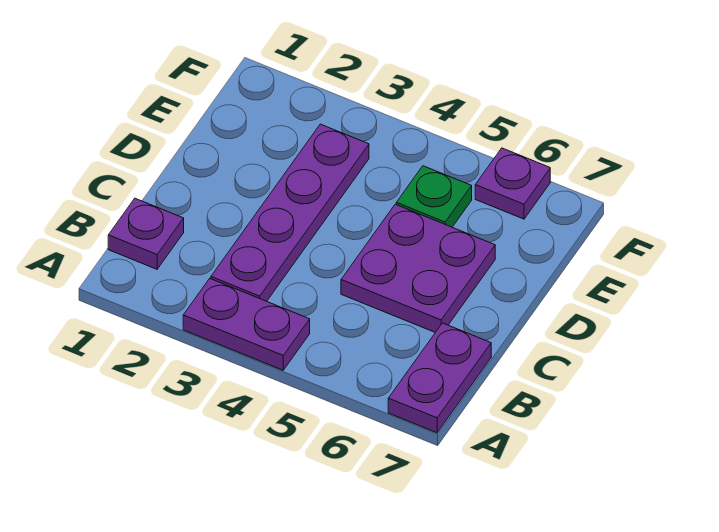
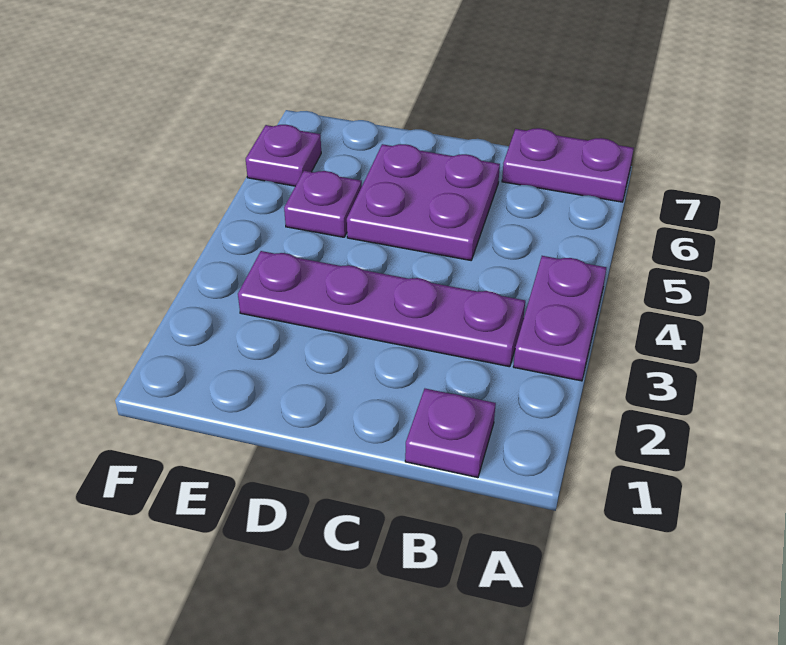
green 1x1 plate [396,166,472,227] -> purple 1x1 plate [284,171,362,237]

